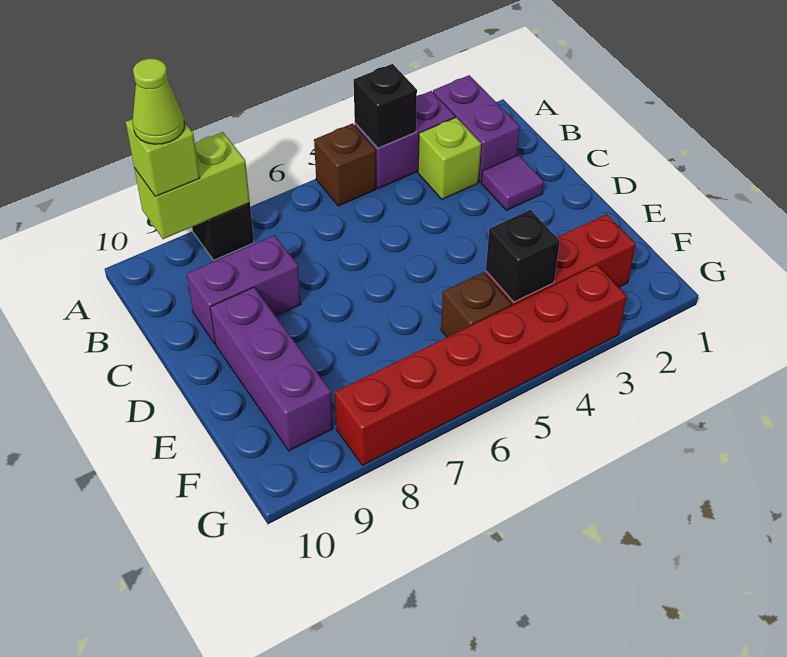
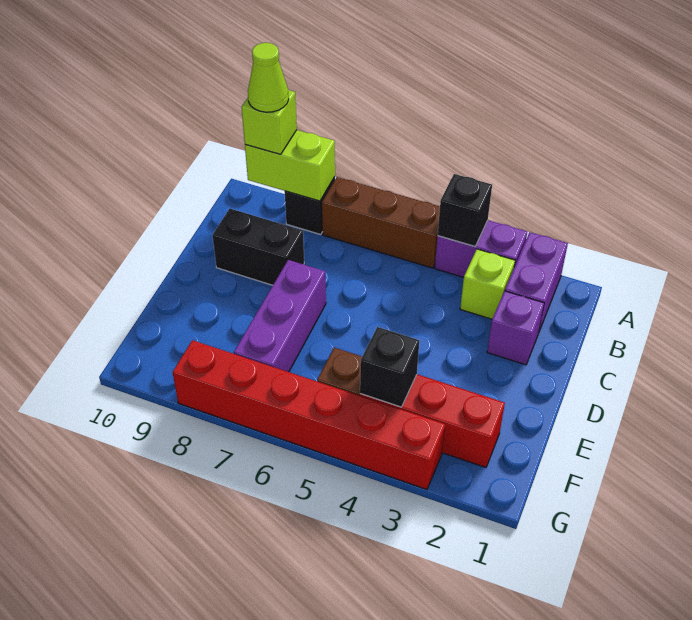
brown 1x1 brick [314,123,376,206] -> brown 1x3 brick [322,177,440,268]
purple 1x1 tile [481,155,544,210] -> purple 1x1 brick [487,291,544,365]
purple 1x2 brick [187,235,301,344] -> black 1x2 brick [212,209,304,285]
purple 1x3 brick [210,287,333,451] -> purple 1x3 brick moved to [234,260,326,372]

